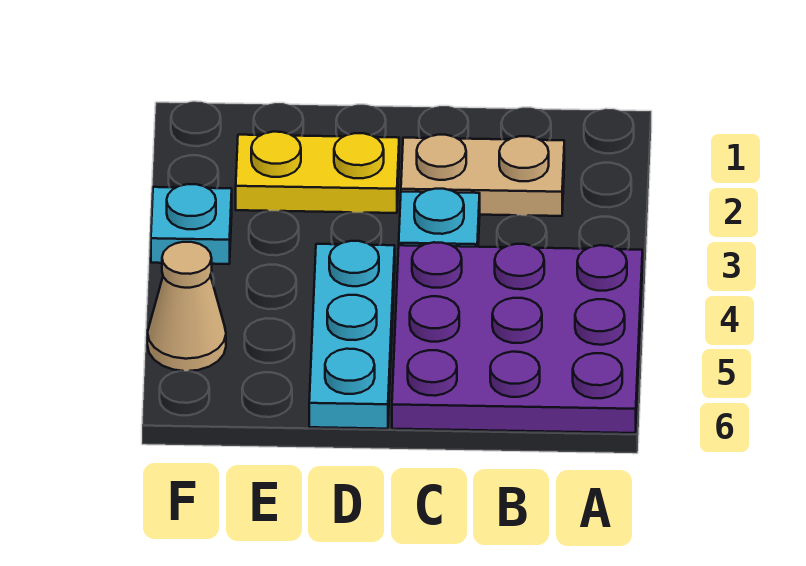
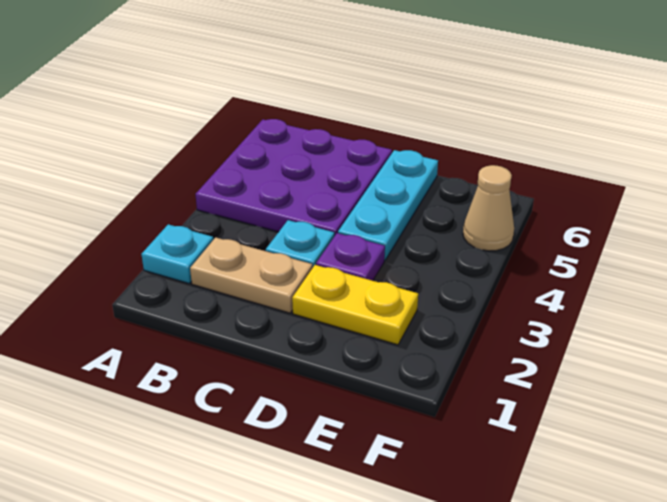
none -> purple 1x1 plate [316,233,385,281]
cyan 1x1 plate [151,184,232,264] -> cyan 1x1 plate moved to [141,224,213,283]

